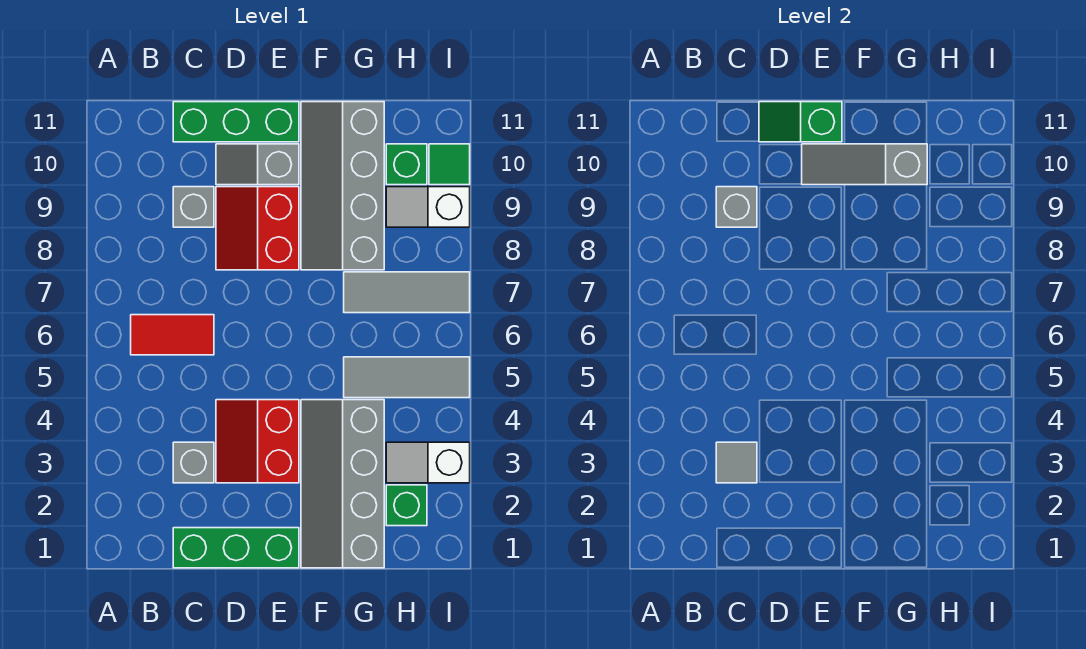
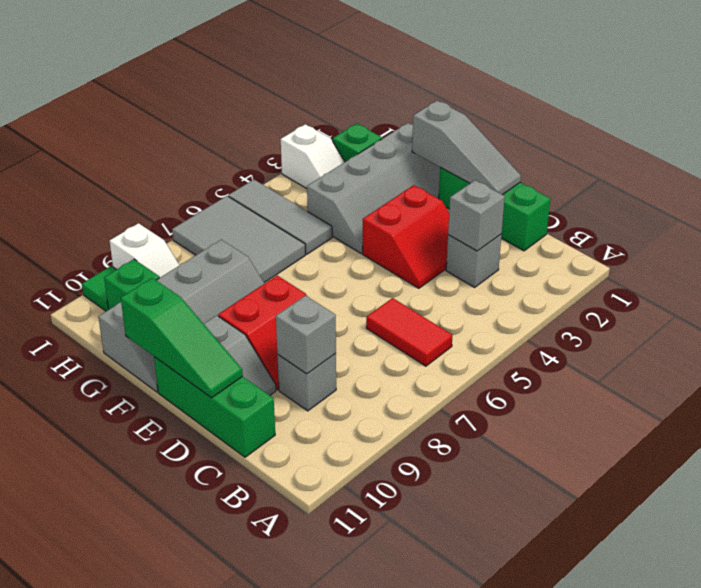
grey 1x1 tile [716,442,757,483] -> grey 1x1 brick [448,180,505,251]
green 1x2 slope [759,102,842,142] -> green 1x3 slope [121,278,243,398]
grey 1x3 slope [802,144,927,185] -> grey 1x3 slope moved to [412,101,521,195]
grey 1x3 tile [344,272,470,313] -> grey 2x3 tile [172,196,305,283]

